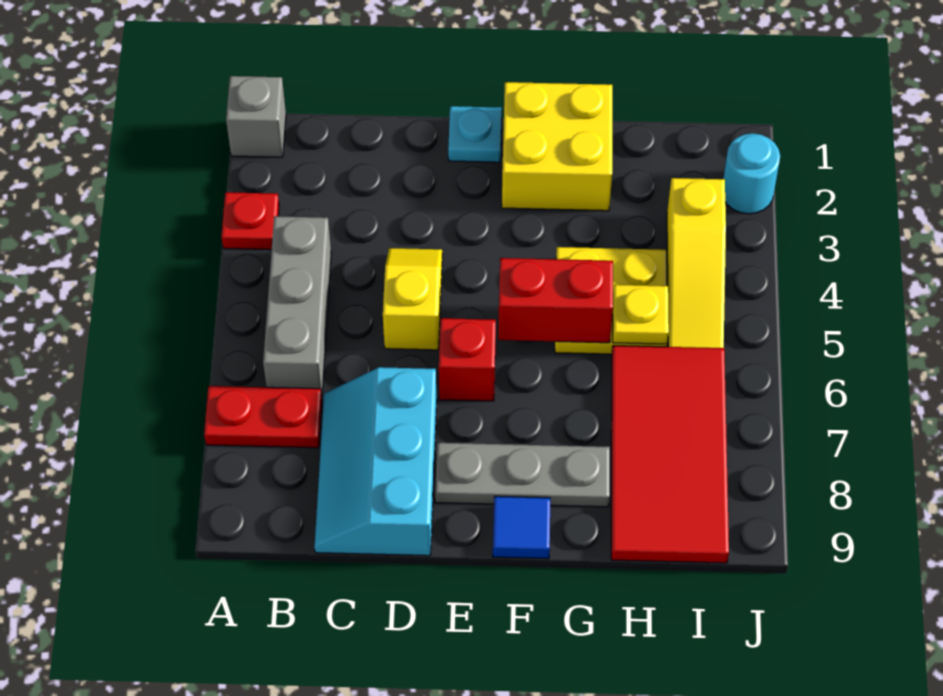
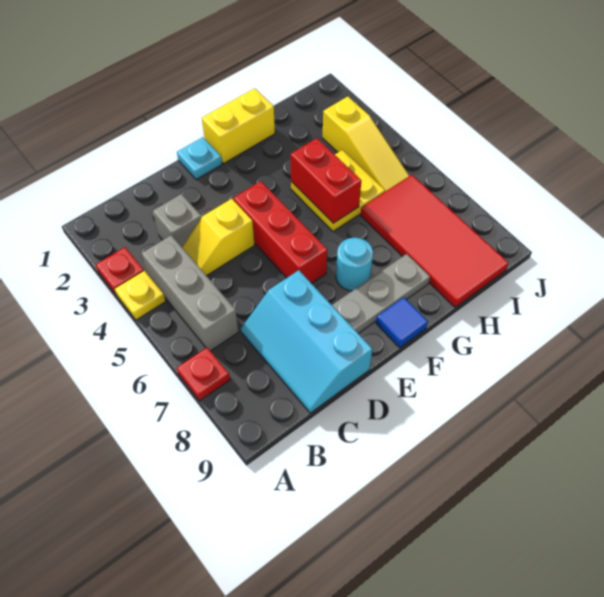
grey 1x1 brick [226,76,286,157] -> grey 1x1 brick moved to [153,194,201,247]
red 1x2 plate [204,386,322,448] -> red 1x1 plate [177,347,230,401]
yellow 1x2 slope [383,248,442,350] -> yellow 1x2 slope turned to [182,199,254,276]
red 1x1 brick [439,318,496,401] -> red 1x3 brick [233,181,327,284]
yellow 2x2 brick [502,82,612,211] -> yellow 1x2 brick [202,88,275,164]
red 1x2 brick [498,258,613,343] -> red 1x2 brick turned to [290,138,361,223]
yellow 1x1 plate [613,285,669,344] -> yellow 1x1 plate moved to [115,271,166,320]
cyan 1x1 round brick [723,133,780,214] -> cyan 1x1 round brick moved to [336,238,373,291]

